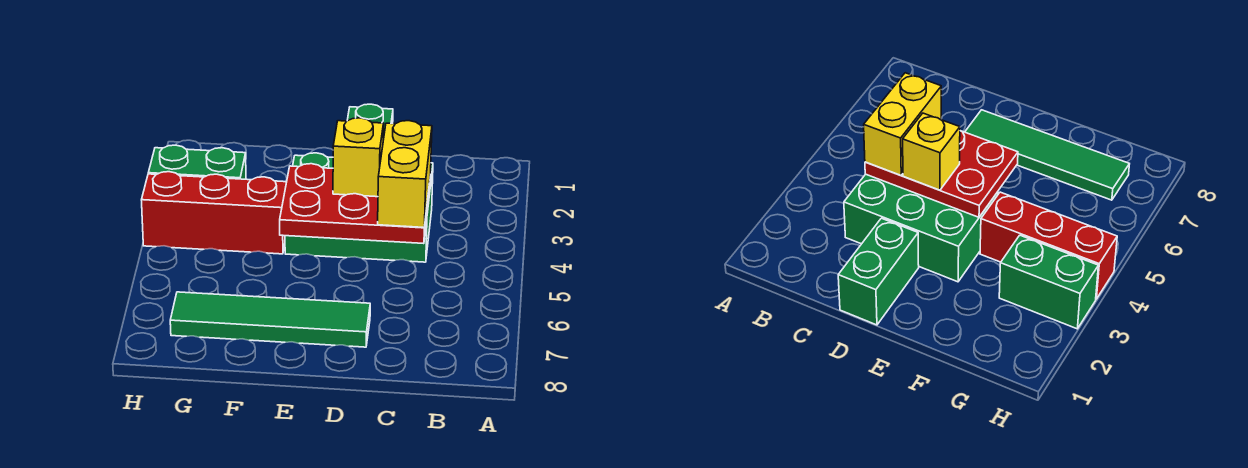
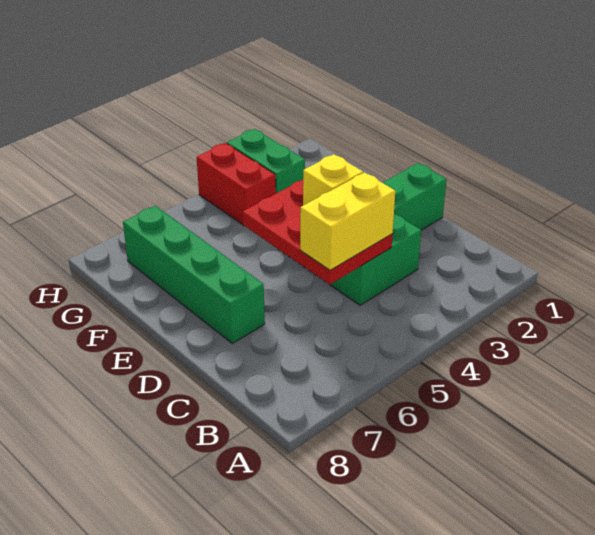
green 1x4 tile [170,292,370,347] -> green 1x4 brick [123,206,265,343]
red 1x3 brick [142,172,287,254] -> red 1x2 brick [197,143,276,225]

